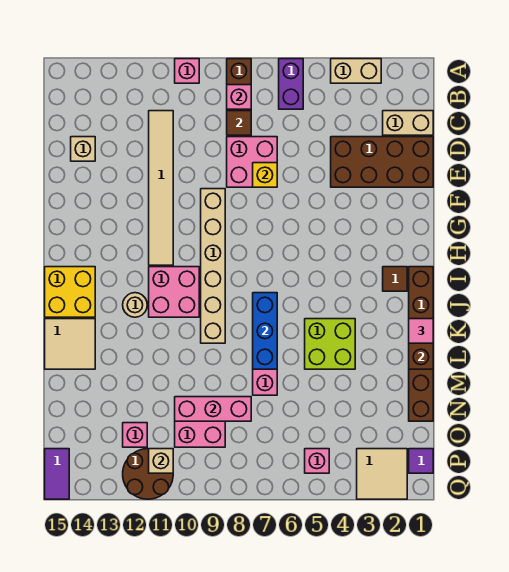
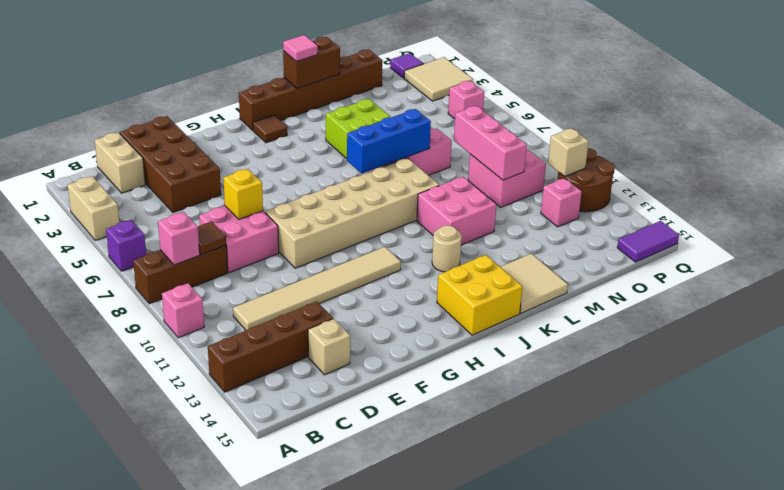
purple 1x2 brick [279,59,303,109] -> purple 1x1 brick [106,220,146,271]
none -> brown 1x4 brick [208,301,333,392]
tan 1x6 brick [201,189,225,343] -> tan 2x6 brick [265,158,439,268]
pink 2x2 brick [149,267,199,317] -> pink 2x2 brick moved to [417,177,496,245]

